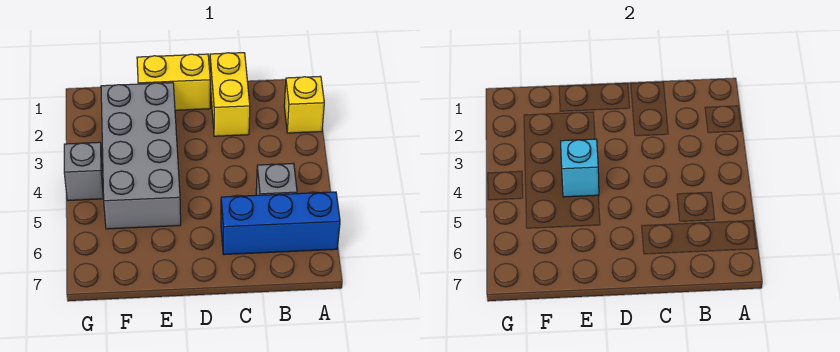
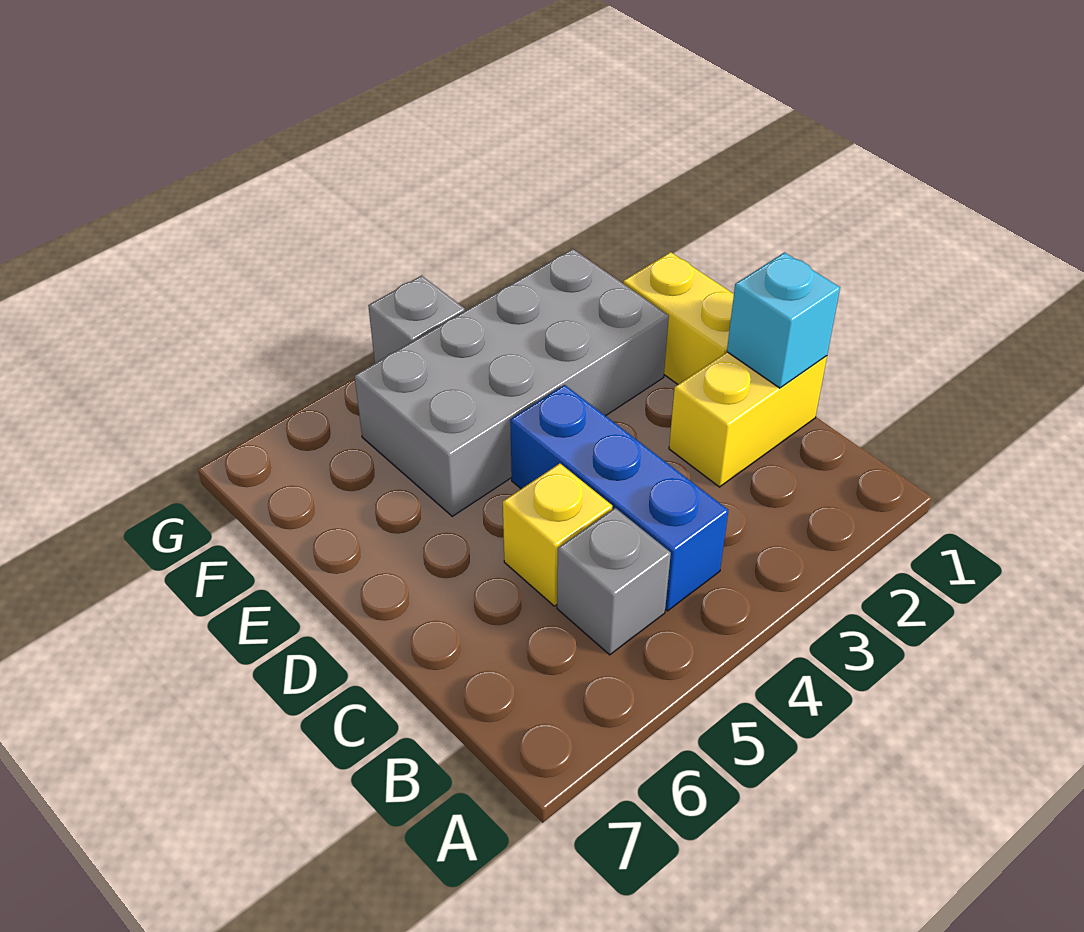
yellow 1x1 brick [284,76,324,133] -> yellow 1x1 brick moved to [503,463,612,606]
blue 1x3 brick [221,192,340,255] -> blue 1x3 brick moved to [510,385,728,611]
cyan 1x1 brick [561,139,599,197] -> cyan 1x1 brick moved to [727,252,840,388]

